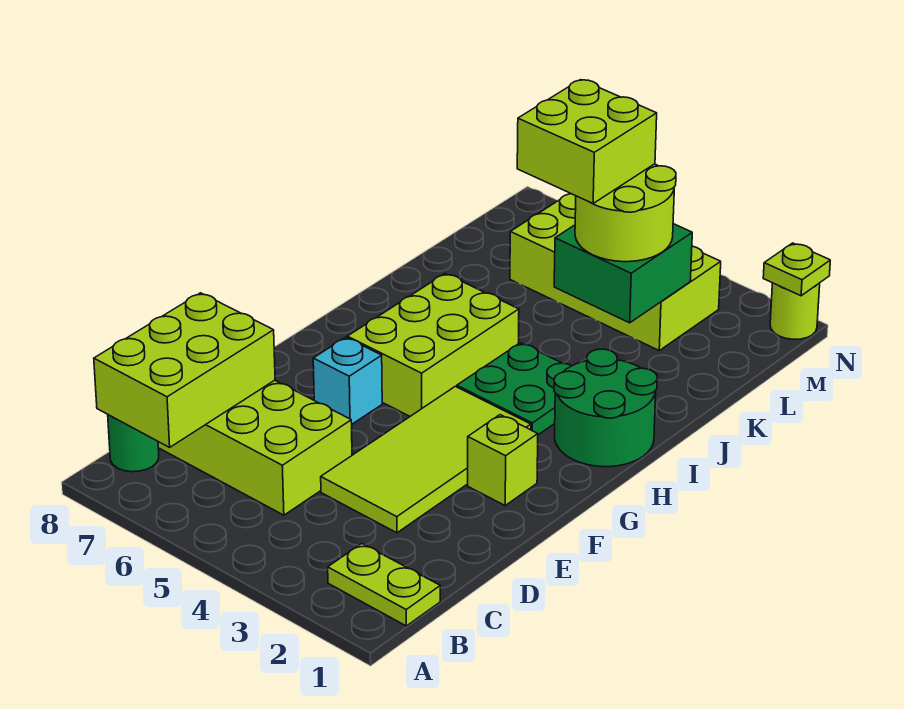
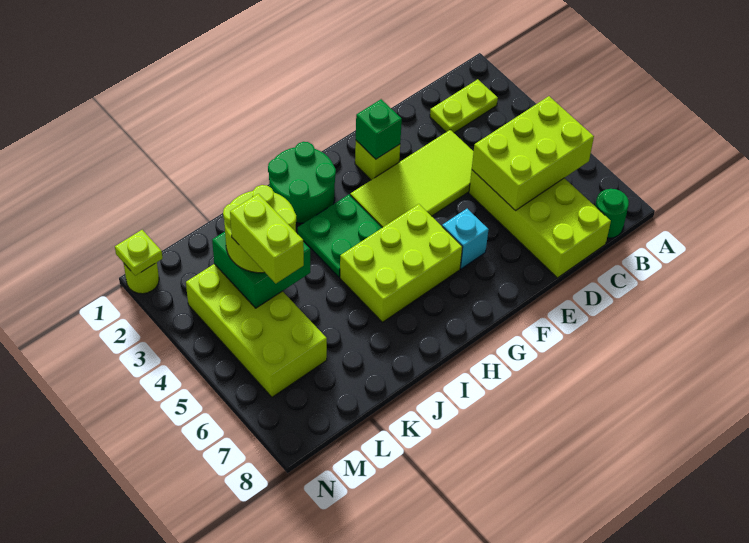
lime 1x2 plate [328,544,440,626] -> lime 1x2 plate turned to [430,79,498,133]
lime 2x3 brick [94,293,275,447] -> lime 2x3 brick moved to [472,96,594,211]
none -> green 1x1 brick [356,99,402,159]
lime 2x2 brick [517,80,657,204] -> lime 1x2 brick [230,194,304,283]

